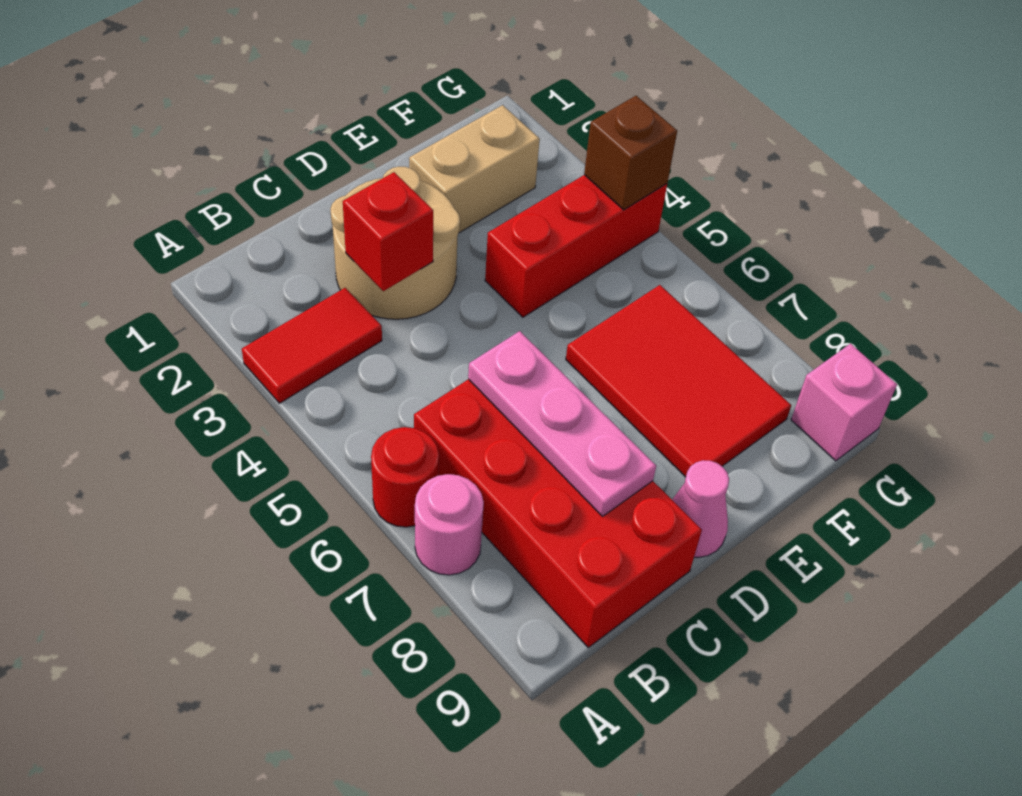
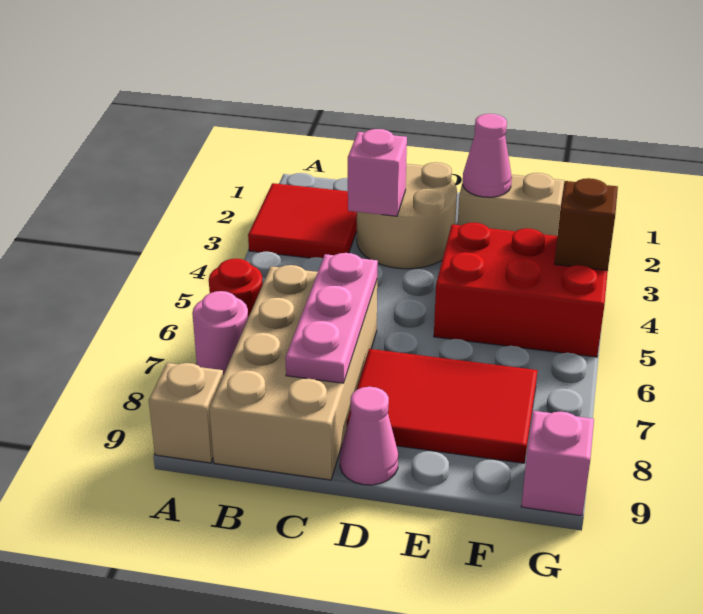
red 1x2 tile [242,288,382,403] -> red 2x2 tile [248,183,357,258]
none -> tan 1x1 brick [149,363,223,463]
red 2x4 brick [414,379,702,648] -> tan 2x4 brick [209,265,377,480]
red 1x1 brick [343,172,433,291] -> pink 1x1 brick [348,129,407,216]
none -> pink 1x1 cone [463,114,512,197]
red 1x3 brick [485,175,667,317] -> red 2x3 brick [434,223,608,357]
red 2x3 tile [566,285,791,477] -> red 2x3 tile turned to [347,349,538,463]

